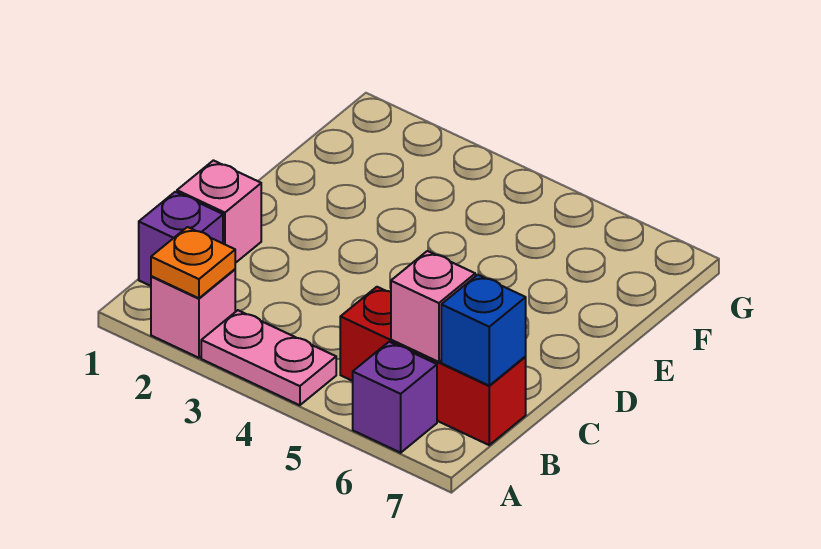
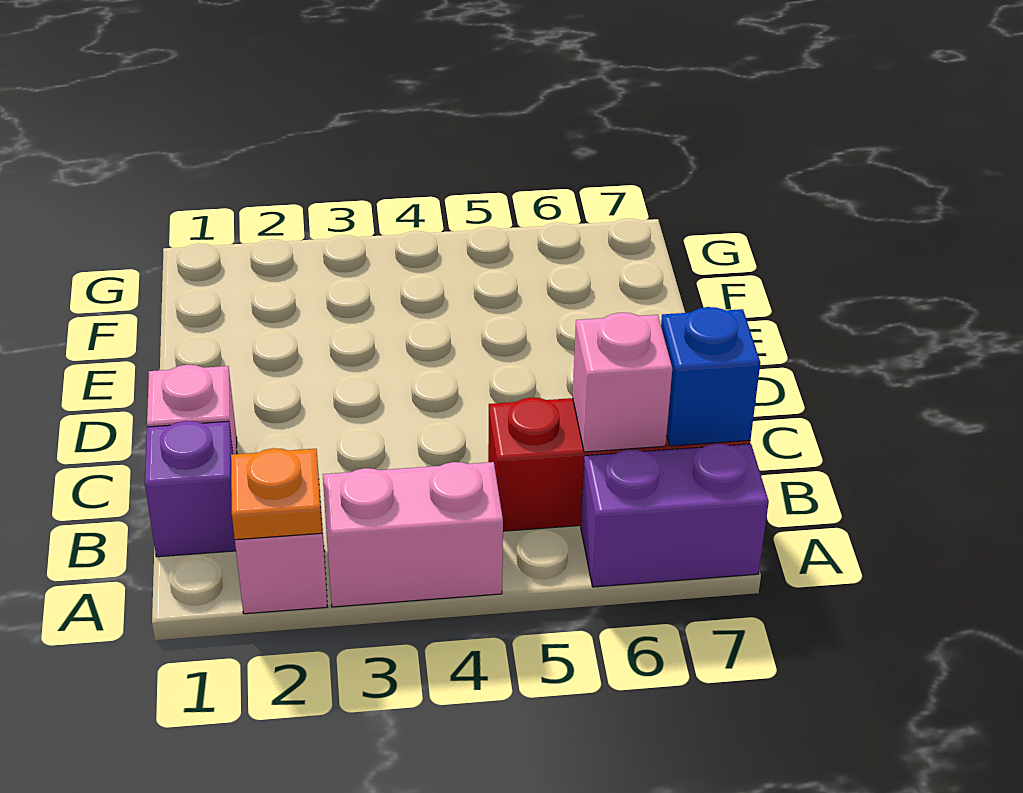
pink 1x2 plate [201,310,336,405] -> pink 1x2 brick [323,462,503,607]
purple 1x1 brick [353,342,437,453] -> purple 1x2 brick [581,444,769,587]

